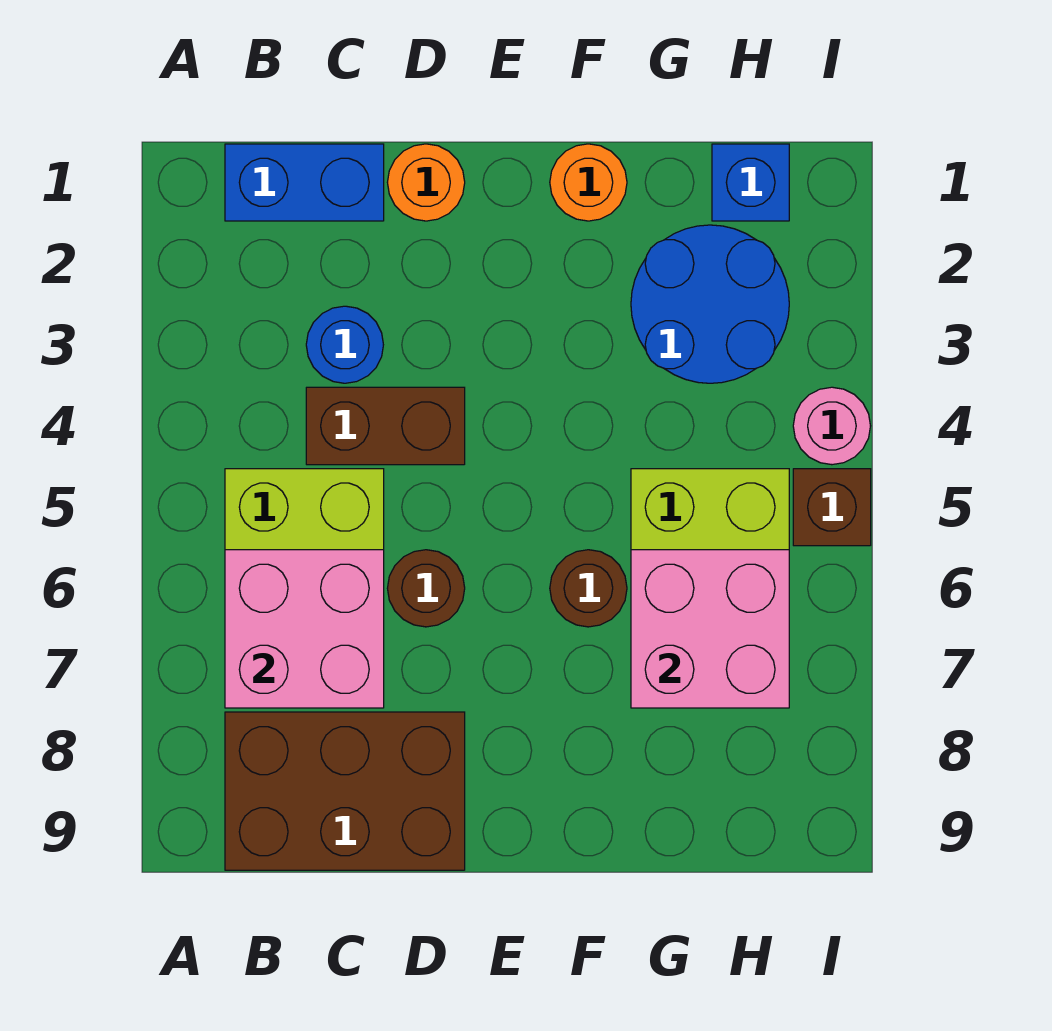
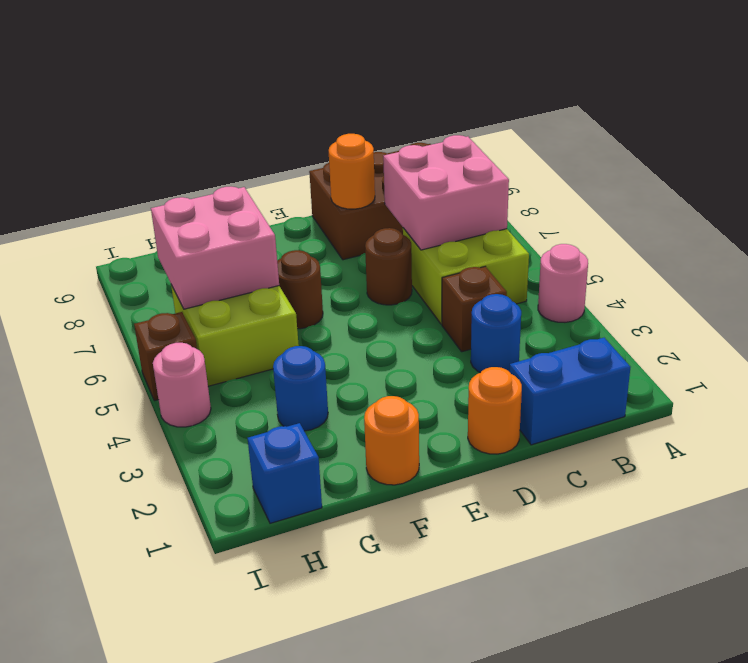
none -> pink 1x1 round brick [538,244,588,322]
brown 1x2 brick [306,387,465,465] -> brown 1x1 brick [442,267,507,352]
none -> orange 1x1 round brick [329,134,375,209]
blue 2x2 round brick [631,225,789,383] -> blue 1x1 round brick [273,346,328,431]

